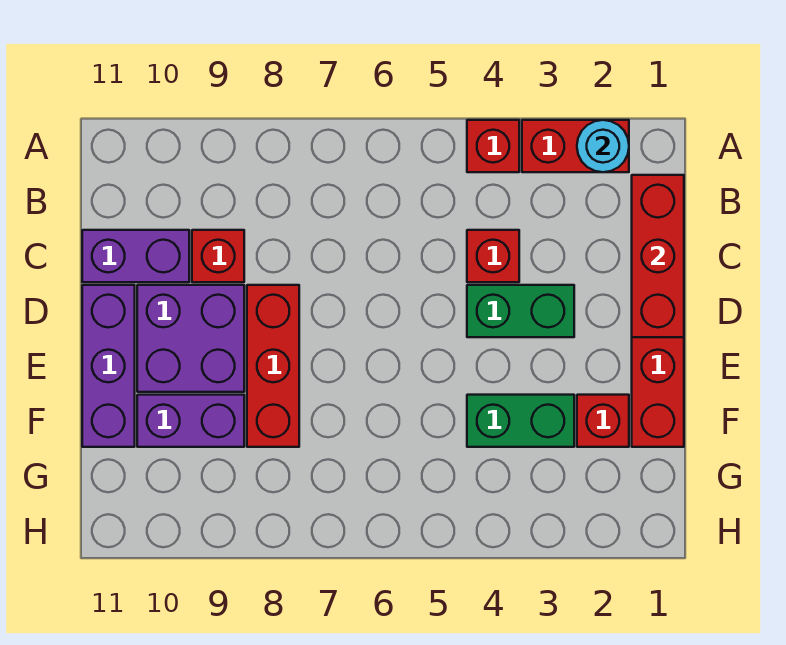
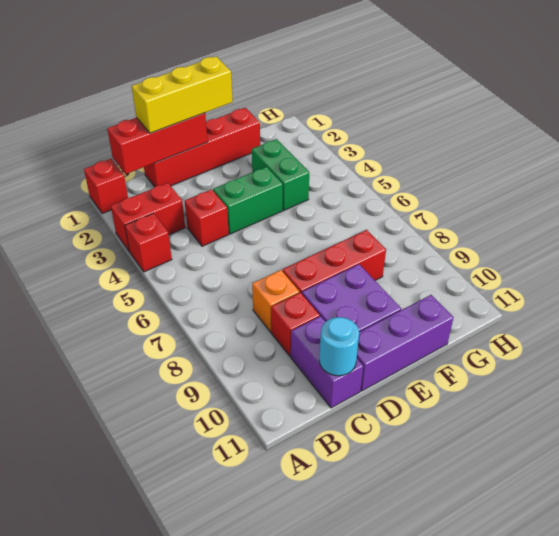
red 1x2 brick [522,120,629,172] -> red 1x2 brick turned to [111,183,185,252]
cyan 1x1 round brick [577,120,629,172] -> cyan 1x1 round brick moved to [319,317,359,376]
none -> yellow 1x3 brick [132,56,233,133]
none -> orange 1x1 brick [252,270,299,332]
green 1x2 brick [467,285,574,337] -> green 1x2 brick turned to [213,167,283,234]
red 1x1 brick [577,395,629,447] -> red 1x1 brick moved to [84,159,128,213]
purple 1x2 brick [137,395,244,447] -> none

